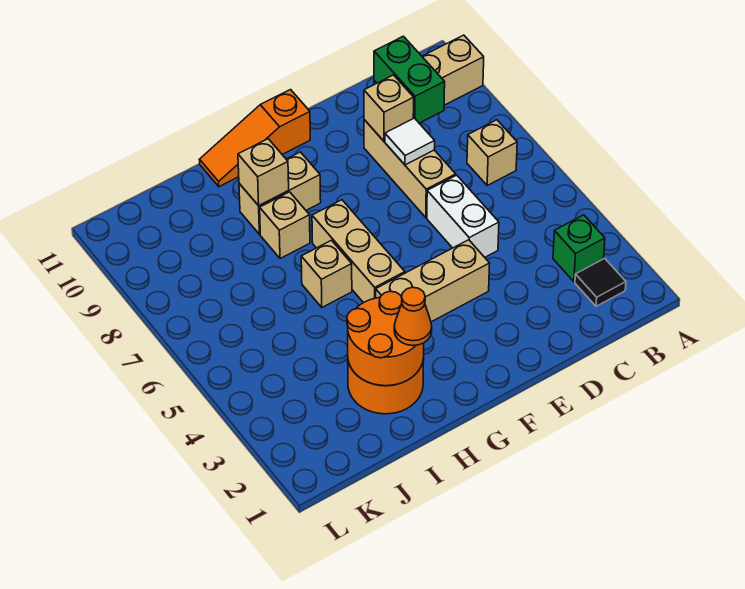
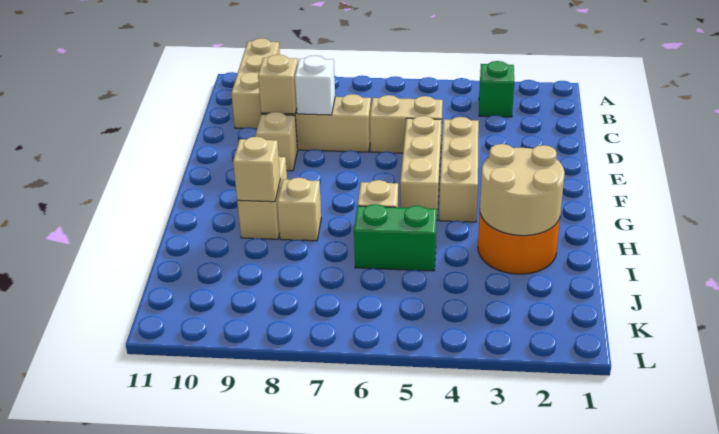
black 1x1 tile [575,258,626,306] -> none
tan 1x1 brick [467,120,517,185] -> tan 1x1 brick moved to [256,112,298,171]
green 1x2 brick [374,36,445,123] -> green 1x2 brick moved to [354,204,437,271]
white 1x2 brick [427,175,499,257] -> tan 1x2 brick [370,95,443,153]
white 1x1 tile [385,118,435,165] -> white 1x1 brick [295,55,335,115]
orange 1x3 slope [200,90,310,187] -> none
tan 1x3 brick [312,200,405,303] -> tan 1x3 brick turned to [400,116,442,215]
orange 2x2 round brick [347,291,424,386] -> tan 2x2 round brick [480,144,565,236]
orange 1x1 cone [394,287,432,346] -> none

